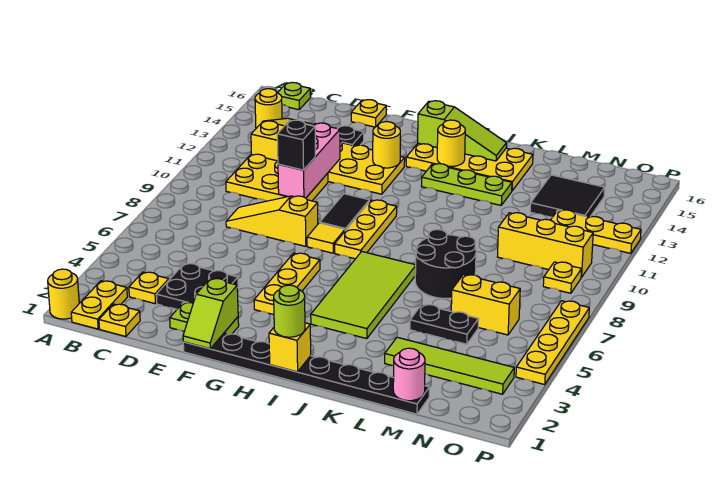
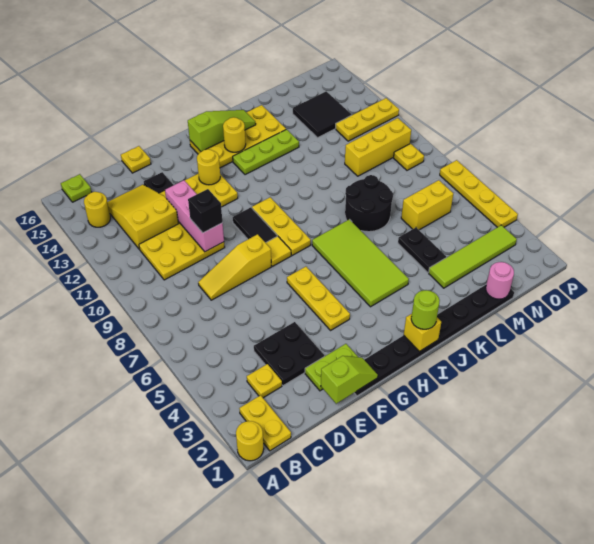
yellow 1x1 plate [99,304,140,336] -> none
lime 1x2 slope [183,278,238,349] -> lime 1x2 slope turned to [321,356,378,404]
black 1x2 plate [410,304,479,344] -> black 1x2 plate turned to [398,228,446,273]

